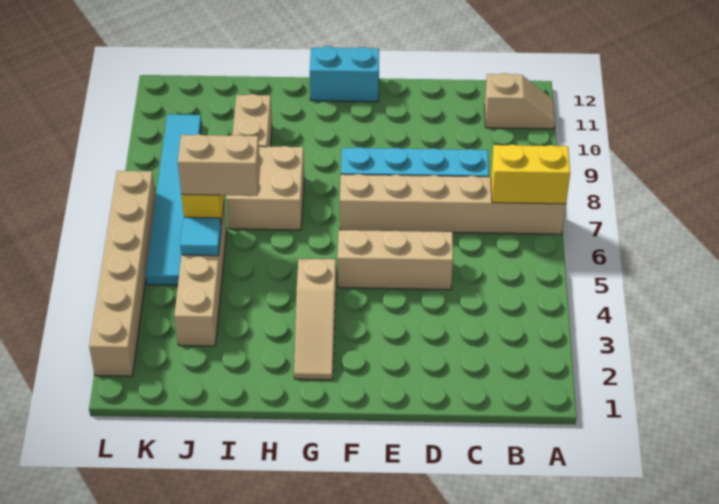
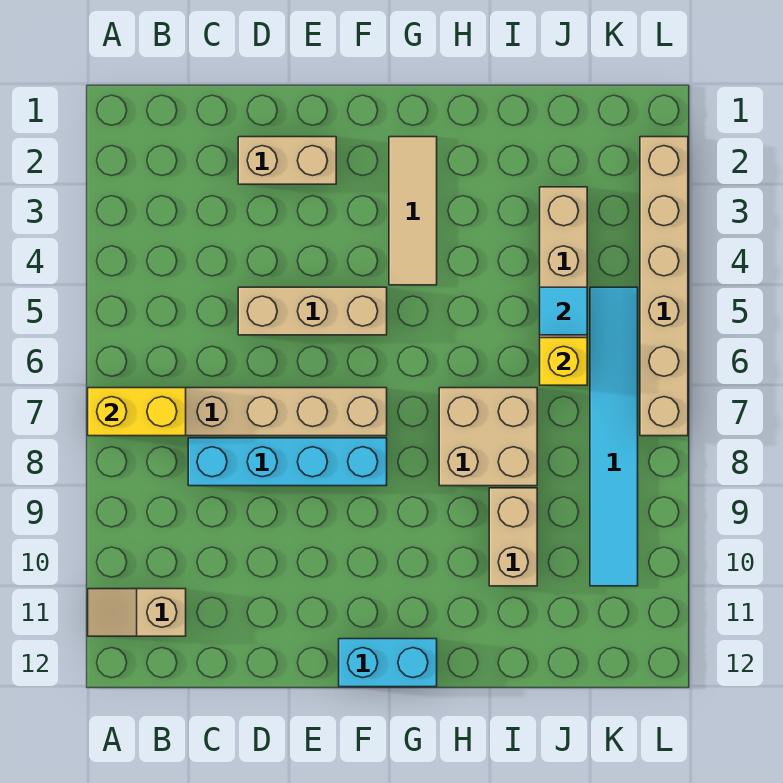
tan 1x3 slope [294,259,336,380] -> tan 1x3 tile [389,137,437,285]
tan 1x2 brick [178,134,260,196] -> tan 1x2 brick moved to [238,137,336,184]

